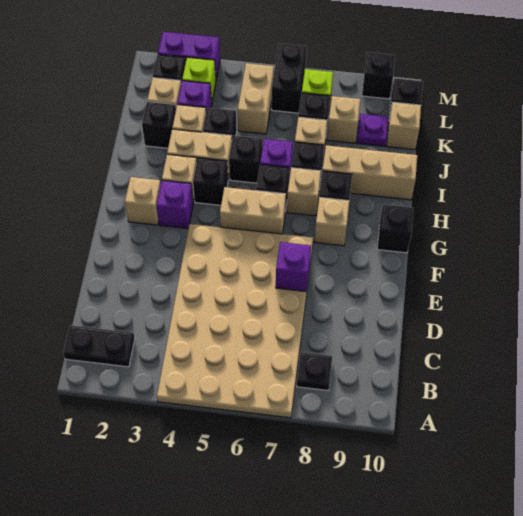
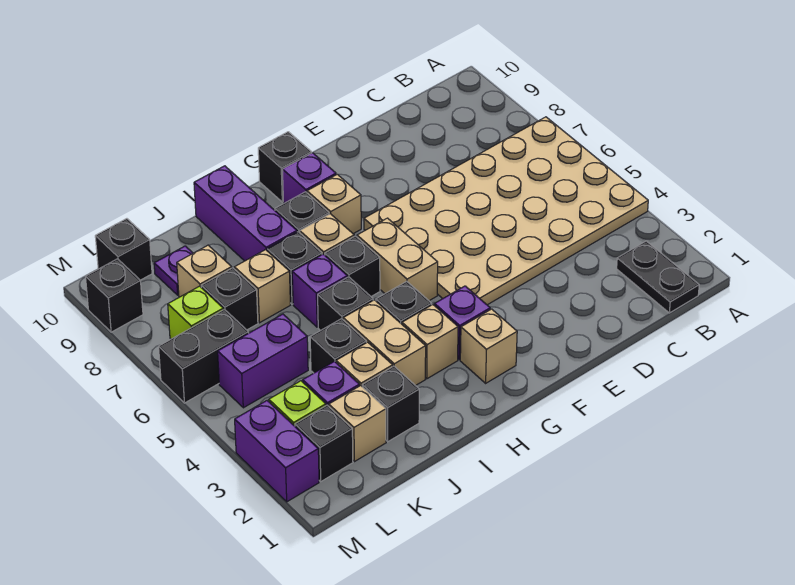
black 1x1 plate [297,352,332,390] -> none
purple 1x1 brick [276,242,311,292] -> purple 1x1 brick moved to [282,153,336,203]
tan 1x3 brick [322,145,417,200] -> purple 1x3 brick [194,166,297,261]
tan 1x2 brick [238,63,274,134] -> purple 1x2 brick [218,314,308,408]
tan 1x1 brick [387,102,421,150] -> none

